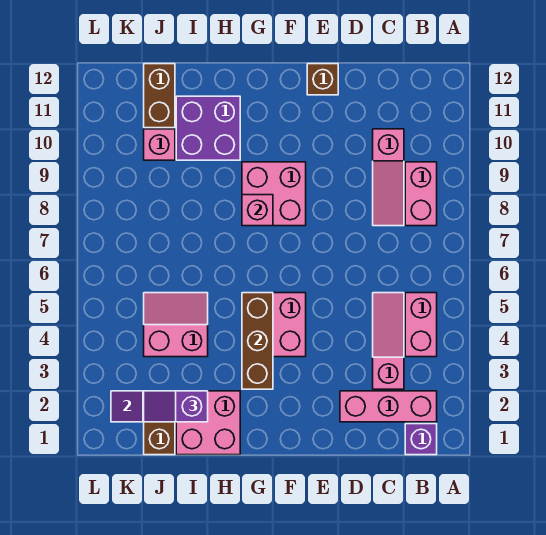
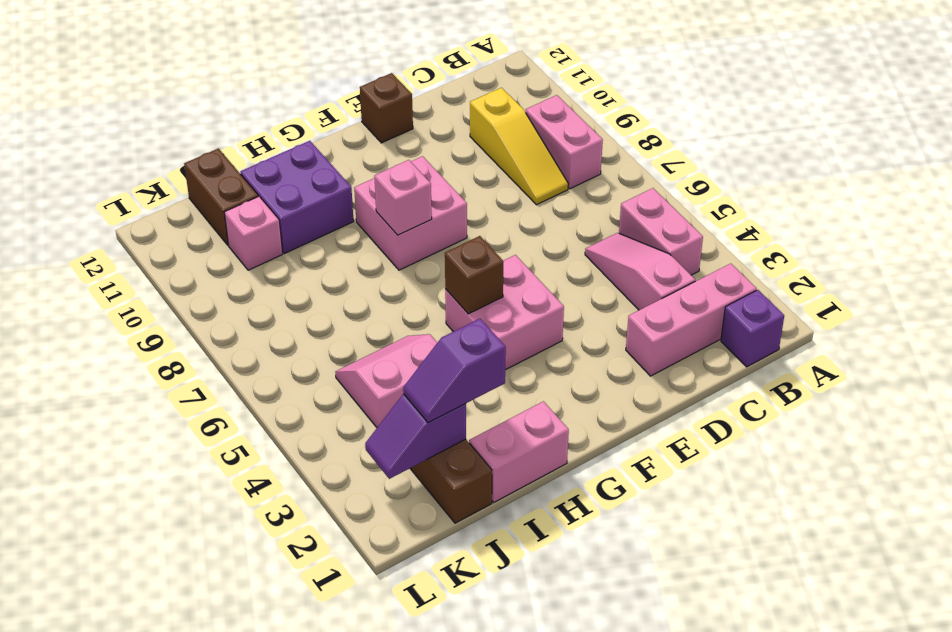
pink 1x3 slope [373,129,404,226] -> yellow 1x3 slope [470,88,568,205]
brown 1x3 brick [242,293,273,389] -> brown 1x1 brick [445,236,503,314]
pink 2x2 brick [176,391,240,455] -> pink 1x2 brick [469,401,569,502]

